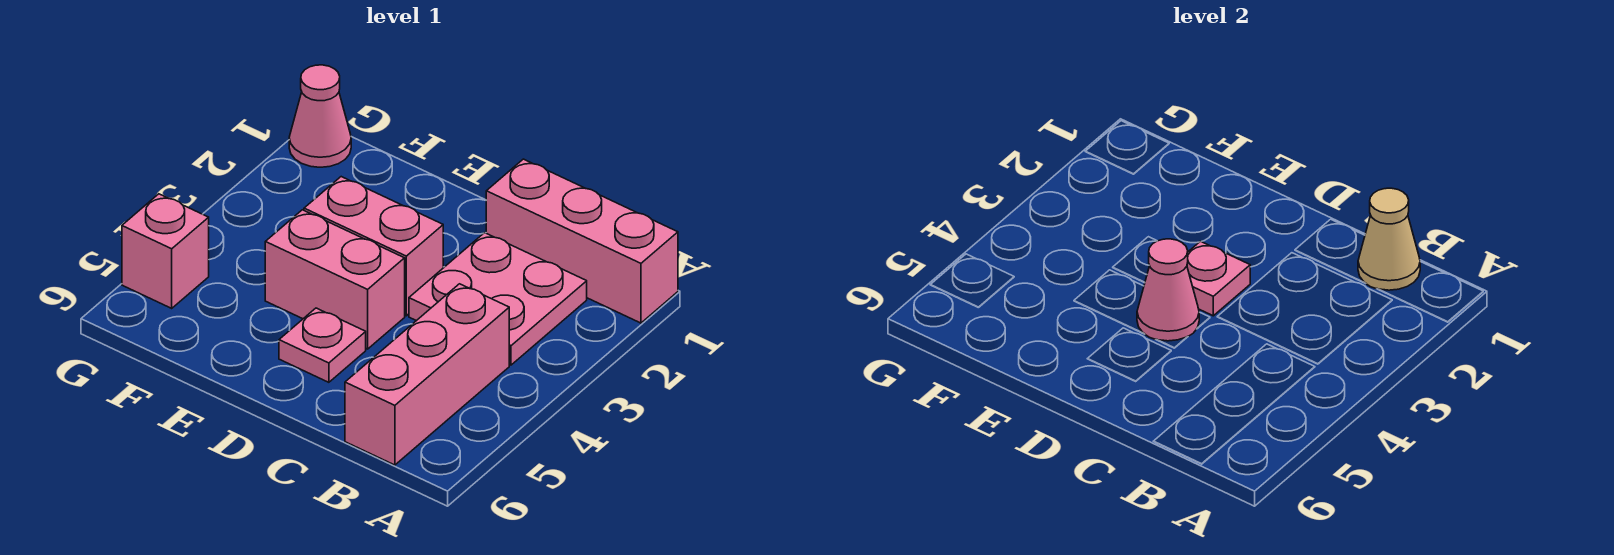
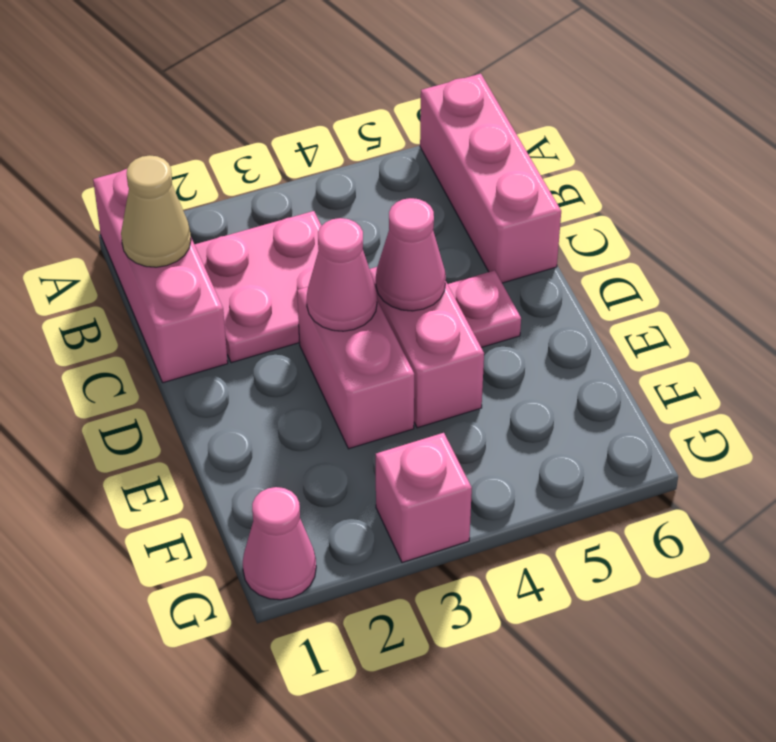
pink 1x3 brick [345,284,509,465] -> pink 1x3 brick turned to [420,74,561,283]
pink 1x1 plate [1187,241,1250,316] -> pink 1x1 cone [307,218,377,331]
pink 1x1 brick [122,194,209,308] -> pink 1x1 brick moved to [376,433,472,563]

